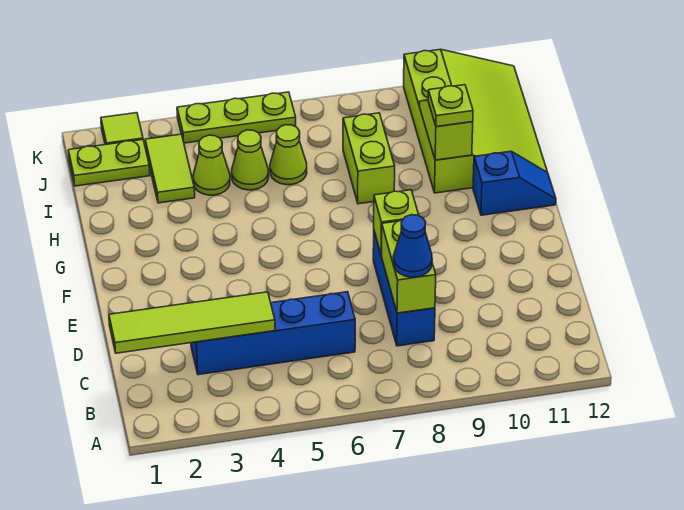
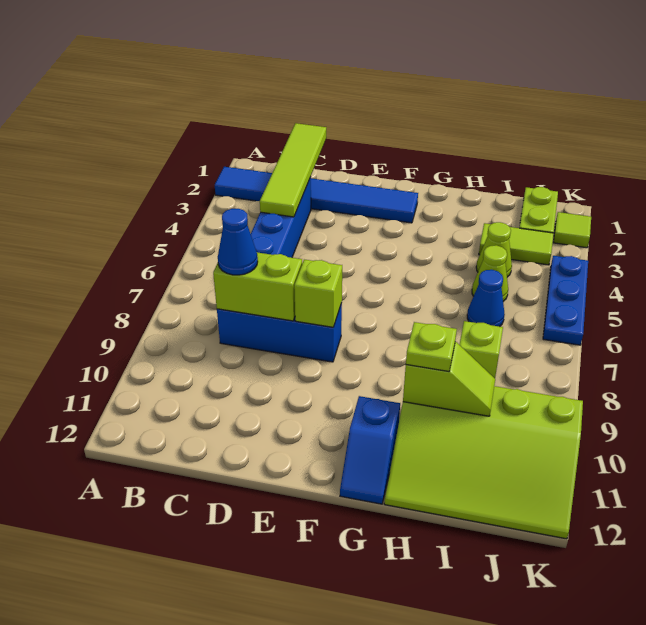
none -> blue 1x6 tile [215,167,418,223]
lime 1x2 brick [343,113,395,204] -> lime 1x1 brick [459,321,503,378]
lime 1x1 cone [270,125,307,185] -> blue 1x1 cone [467,270,505,327]
lime 1x3 plate [177,92,296,143] -> blue 1x3 plate [543,256,588,345]

